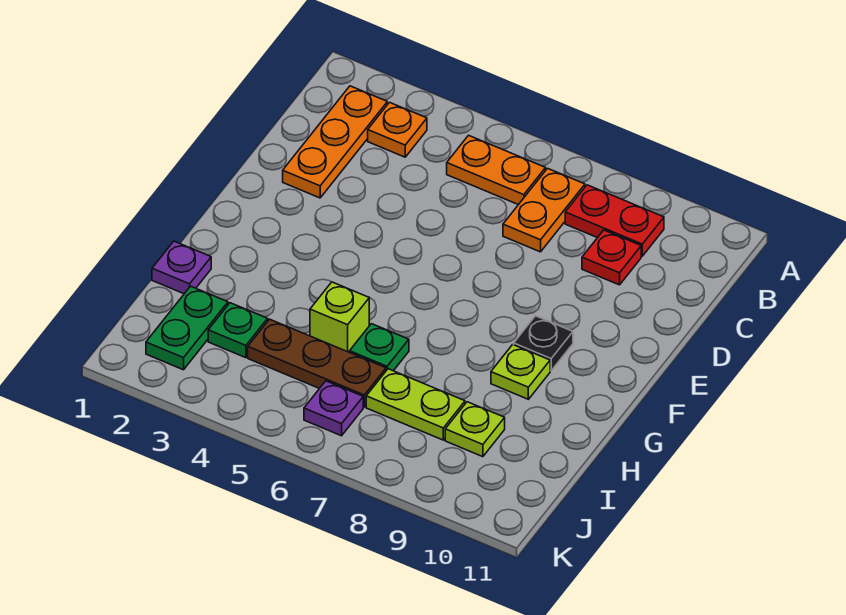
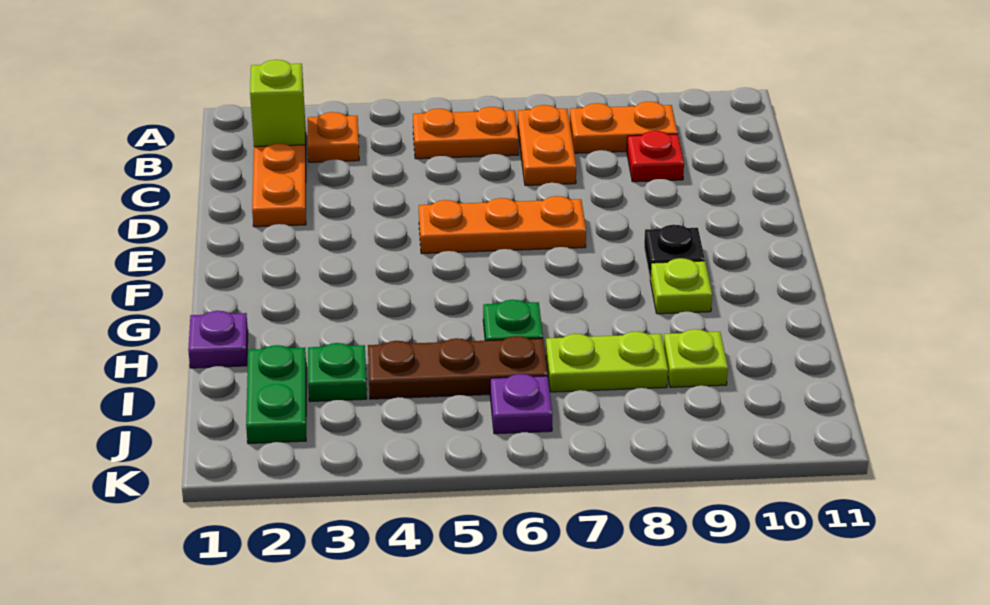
red 1x2 plate [565,185,664,256] -> orange 1x2 plate [570,102,678,153]
none -> orange 1x3 plate [419,196,586,254]
lime 1x1 brick [310,282,369,352] -> lime 1x1 brick moved to [250,60,305,147]

